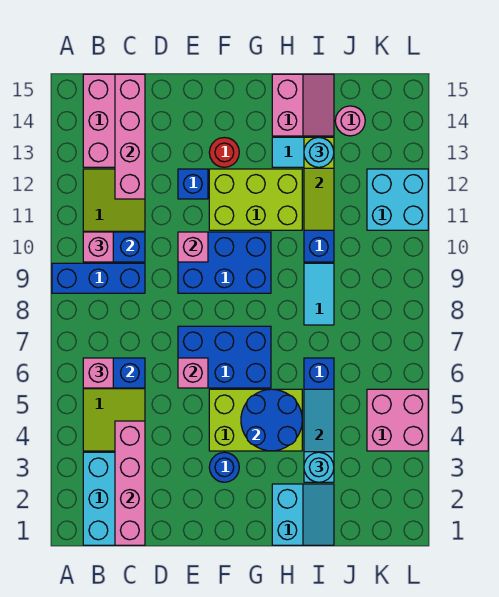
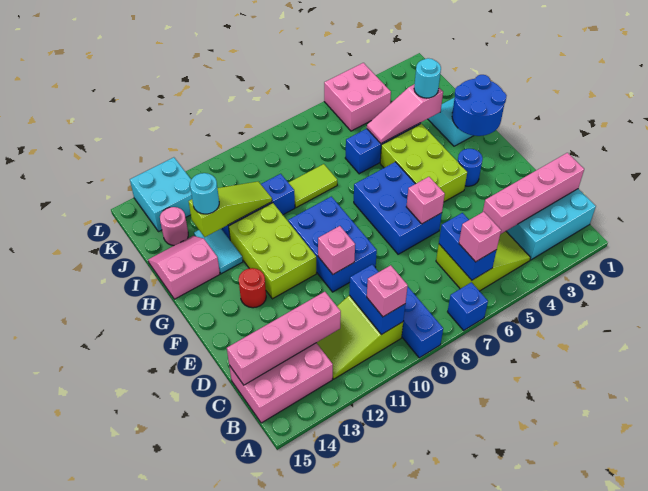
blue 1x1 brick [178,169,208,199] -> blue 1x1 brick moved to [448,282,488,330]
blue 2x2 round brick [241,389,302,451] -> blue 2x2 round brick moved to [452,75,507,136]
cyan 1x3 slope [304,389,334,482] -> pink 1x3 slope [367,84,443,143]
cyan 1x2 tile [304,263,334,325] -> lime 1x2 tile [289,164,337,208]
cyan 2x2 brick [367,169,428,230] -> cyan 2x2 brick moved to [130,157,192,232]

